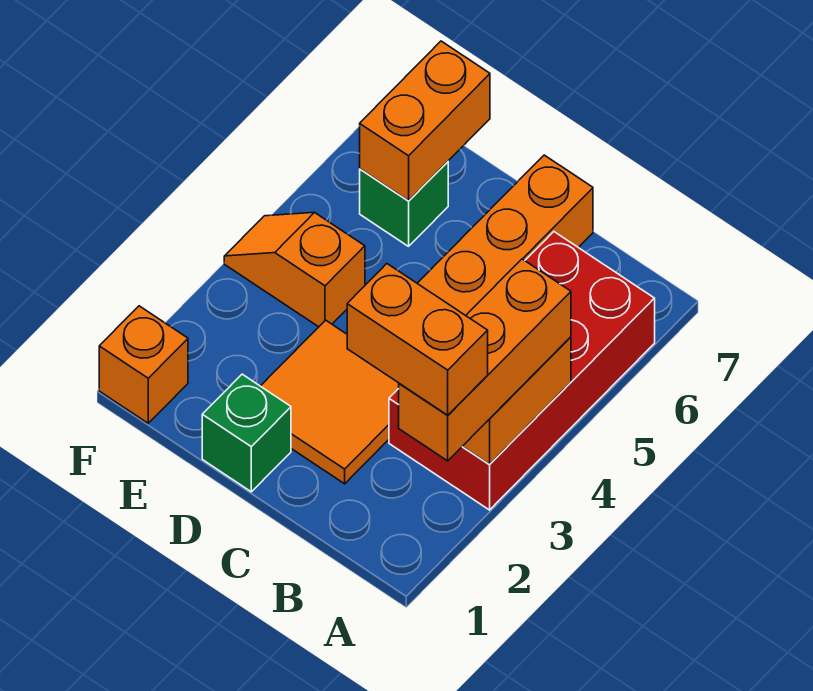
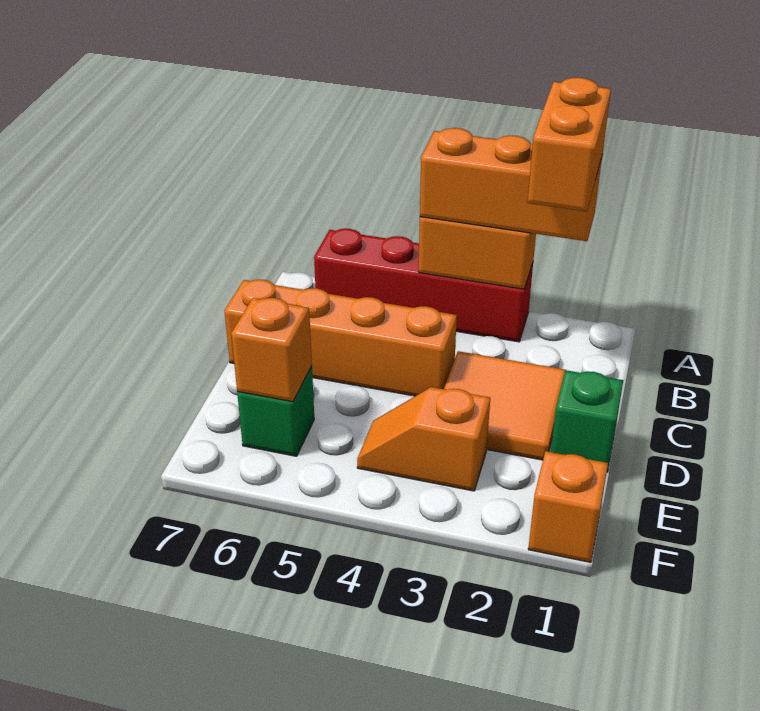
red 2x4 brick [389,232,655,510] -> red 1x4 brick [314,229,533,342]
orange 1x2 slope [224,212,365,327] -> orange 1x2 slope turned to [357,387,490,491]
orange 1x2 brick [360,41,490,201] -> orange 1x1 brick [231,298,312,402]

